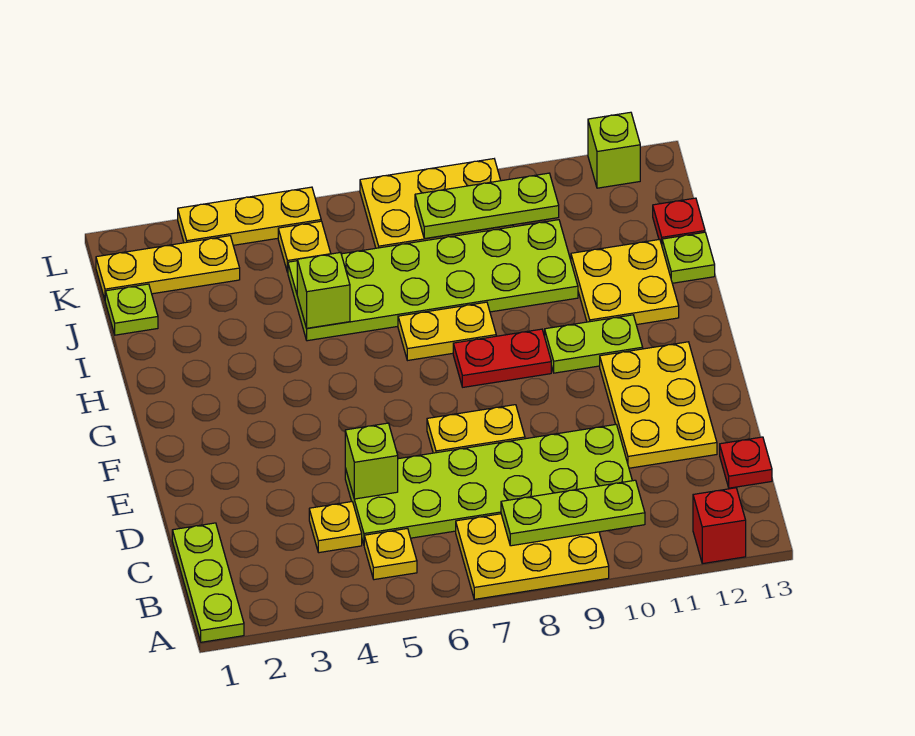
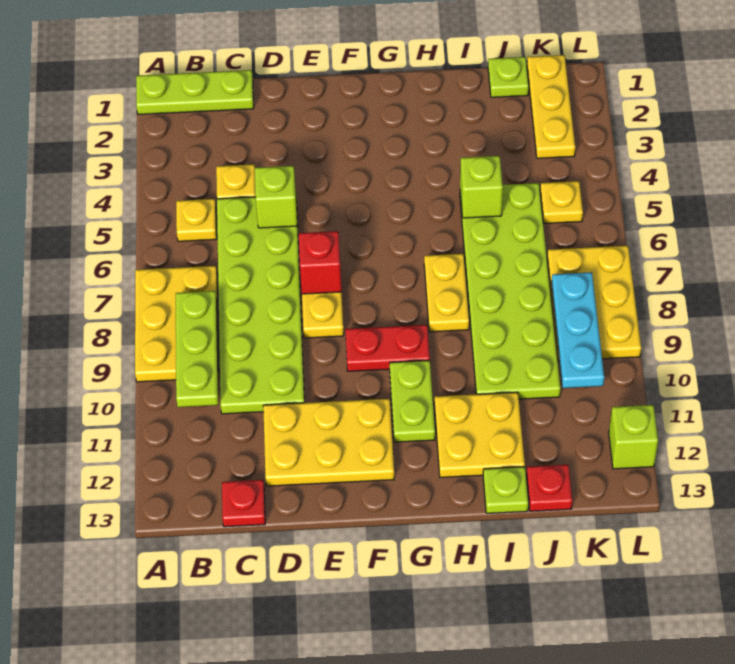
red 1x1 brick [693,488,746,564] -> red 1x1 brick moved to [299,231,341,294]
red 1x2 plate [453,329,551,387] -> red 1x2 plate turned to [345,325,430,371]
lime 1x3 plate [415,173,559,239] -> cyan 1x3 plate [552,272,604,388]
yellow 1x3 plate [178,187,321,245] -> none

